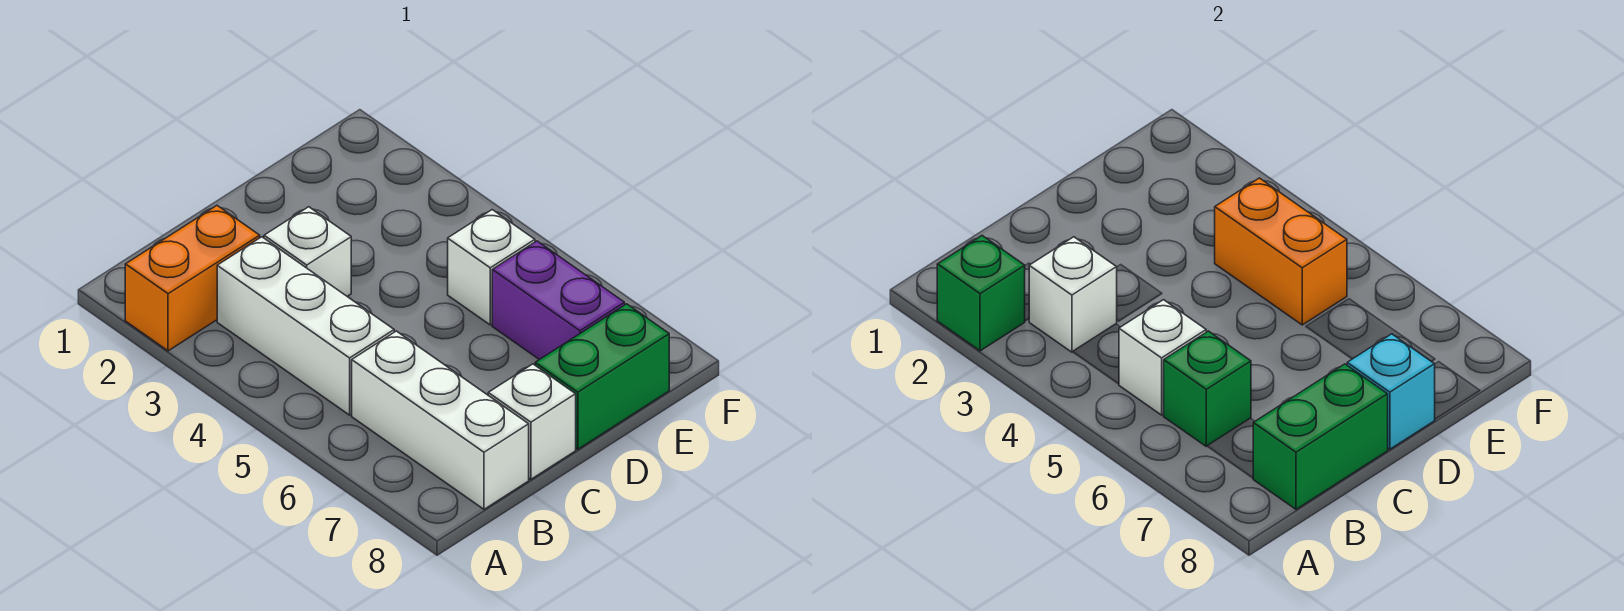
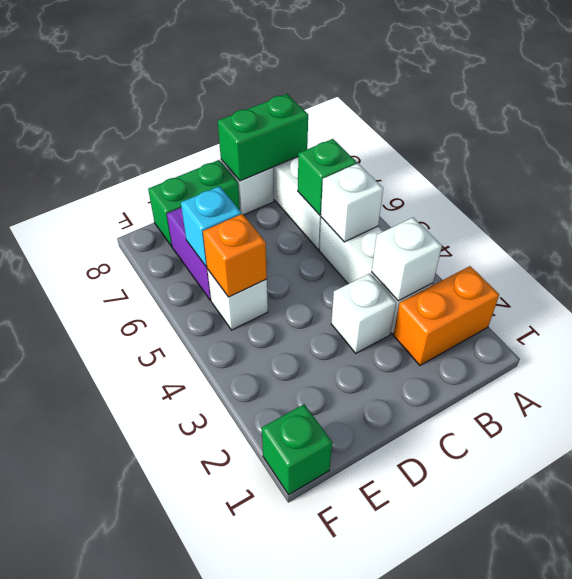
green 1x1 brick [937,236,1025,351] -> green 1x1 brick moved to [262,404,332,495]
cyan 1x1 brick [1347,334,1435,449] -> cyan 1x1 brick moved to [181,186,241,267]
orange 1x2 brick [1215,178,1347,325] -> orange 1x1 brick [203,214,267,297]

